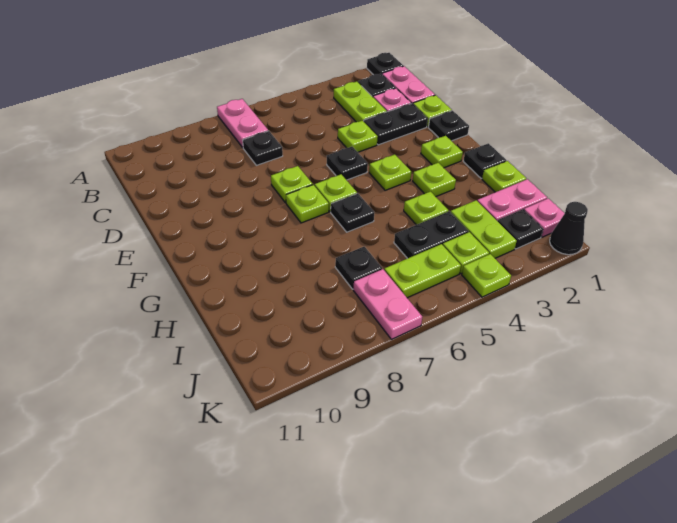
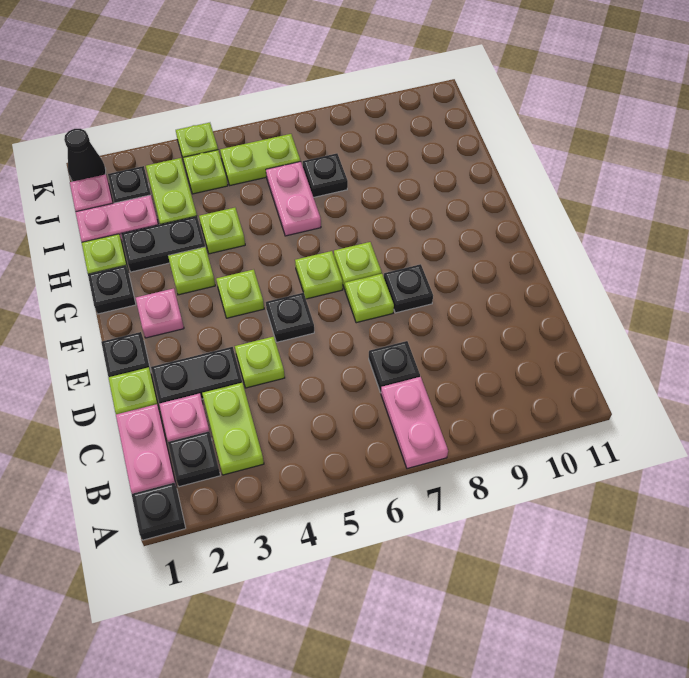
lime 1x1 plate [421,136,463,168] -> pink 1x1 plate [136,288,184,338]
black 1x1 plate [331,193,374,232] -> black 1x1 plate moved to [384,264,433,313]
black 1x2 plate [394,211,468,259] -> black 1x2 plate moved to [121,216,205,272]
pink 1x2 plate [353,269,422,339] -> pink 1x2 plate moved to [266,162,321,236]

